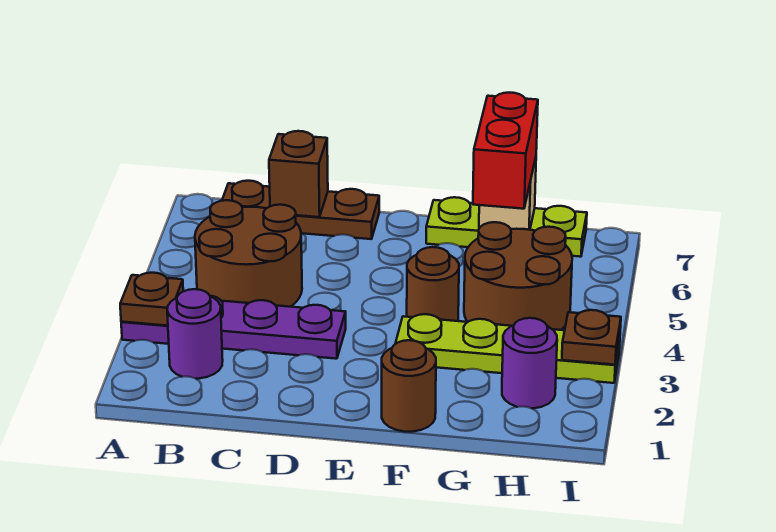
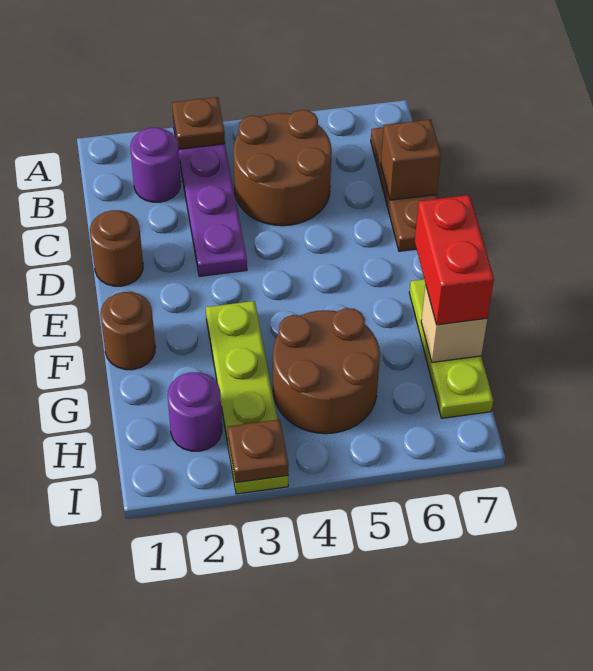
brown 1x1 round brick [407,247,459,321] -> brown 1x1 round brick moved to [90,210,143,286]
red 1x2 brick [473,93,538,209] -> red 1x2 brick turned to [415,195,494,325]

